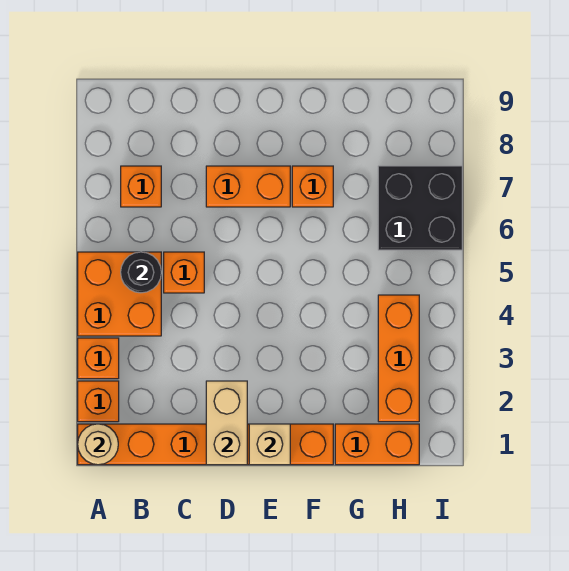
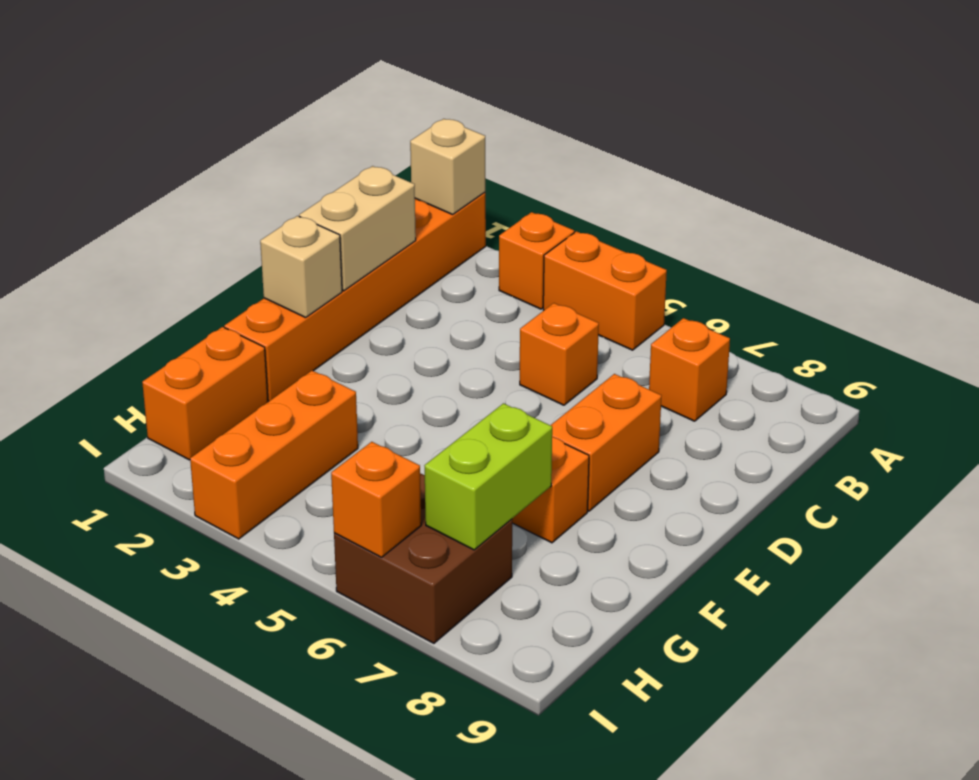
tan 1x1 round brick [78,424,118,465] -> tan 1x1 brick [410,119,485,215]
orange 1x1 brick [78,381,119,422] -> orange 1x1 brick moved to [331,442,421,557]
orange 2x2 brick [78,252,161,336] -> orange 1x2 brick [543,231,667,350]
black 1x1 round brick [121,252,161,293] -> none
tan 1x2 brick [206,381,247,465] -> tan 1x2 brick turned to [299,166,416,291]
none -> lime 1x2 brick [424,403,552,550]
orange 1x3 brick [378,295,419,422] -> orange 1x3 brick turned to [190,371,358,539]
black 2x2 brick [378,166,462,250] -> brown 2x2 brick [334,473,512,643]

